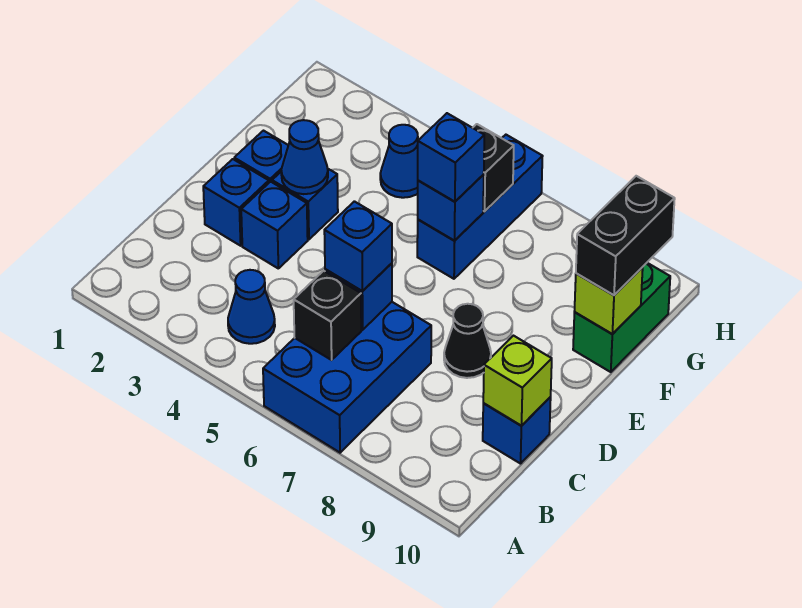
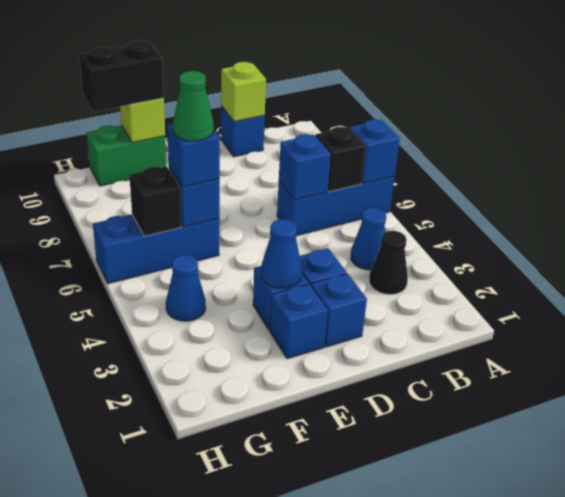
blue 2x3 brick [263,302,431,453] -> blue 1x3 brick [277,176,395,235]
blue 1x1 brick [324,201,392,291] -> blue 1x1 brick moved to [350,119,400,183]
black 1x1 cone [444,304,491,378] -> black 1x1 cone moved to [369,231,408,295]
none -> green 1x1 cone [173,71,214,141]

